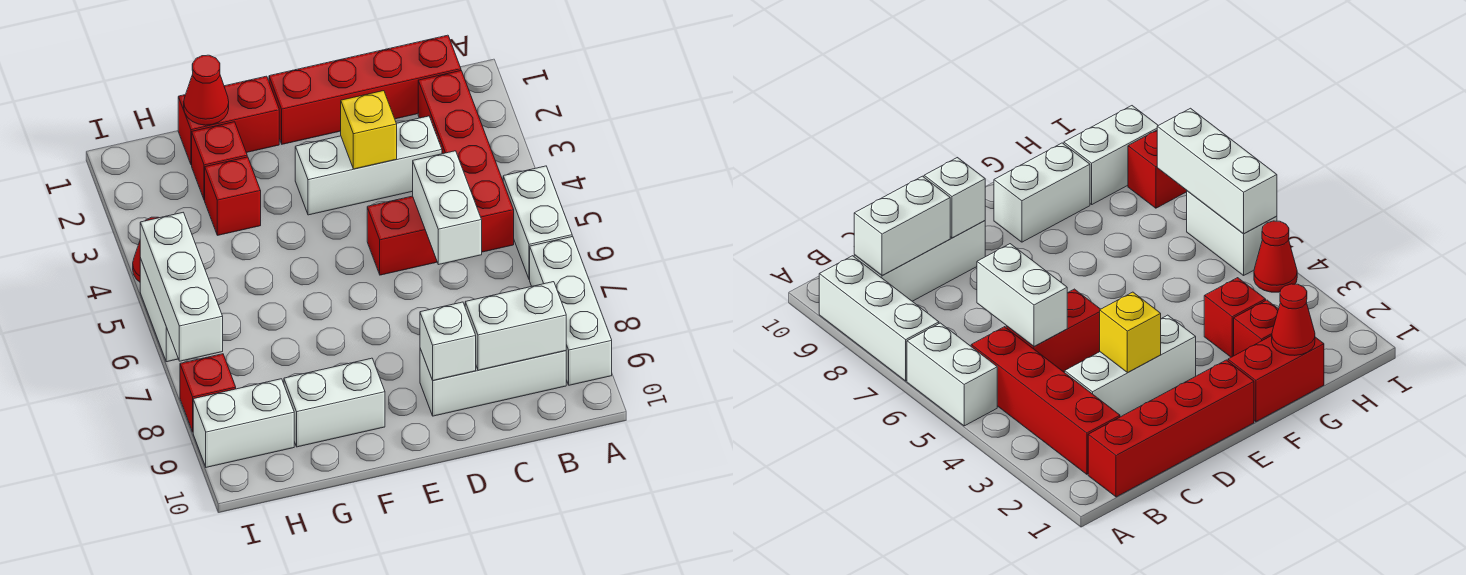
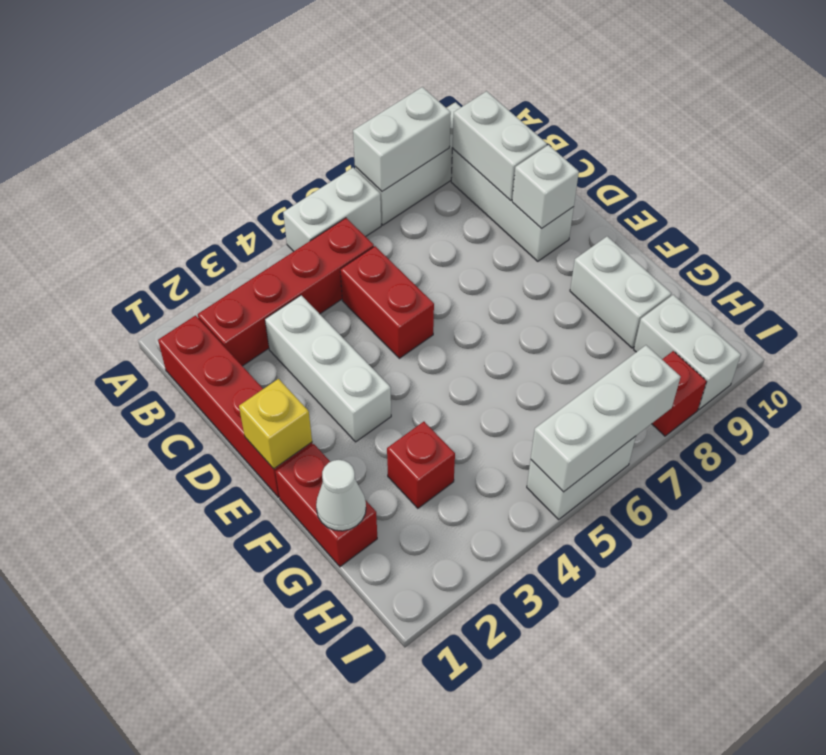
white 1x2 brick [413,151,482,265] -> white 1x2 brick moved to [353,87,451,191]
yellow 1x1 brick [341,91,397,169] -> yellow 1x1 brick moved to [239,379,312,469]
red 1x1 cone [184,55,229,125] -> white 1x1 cone [316,460,366,531]
red 1x1 brick [192,122,247,200] -> none
red 1x1 cone [1254,221,1297,292] -> none

